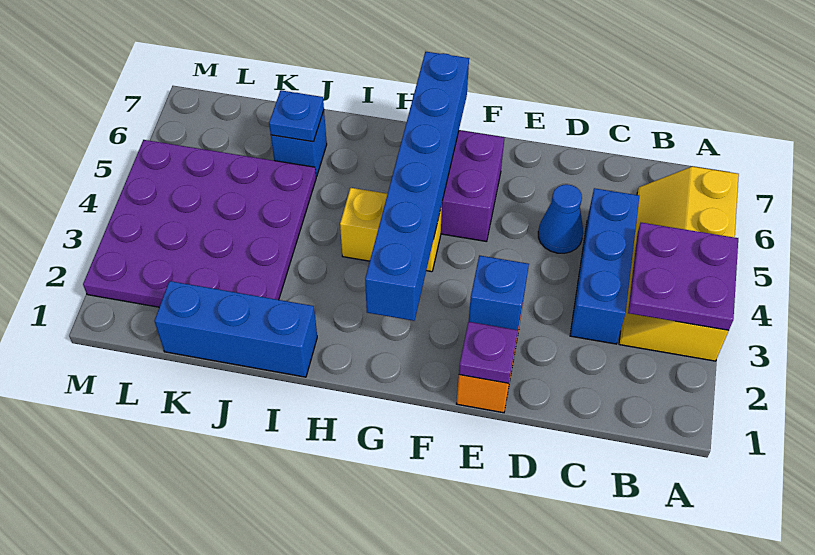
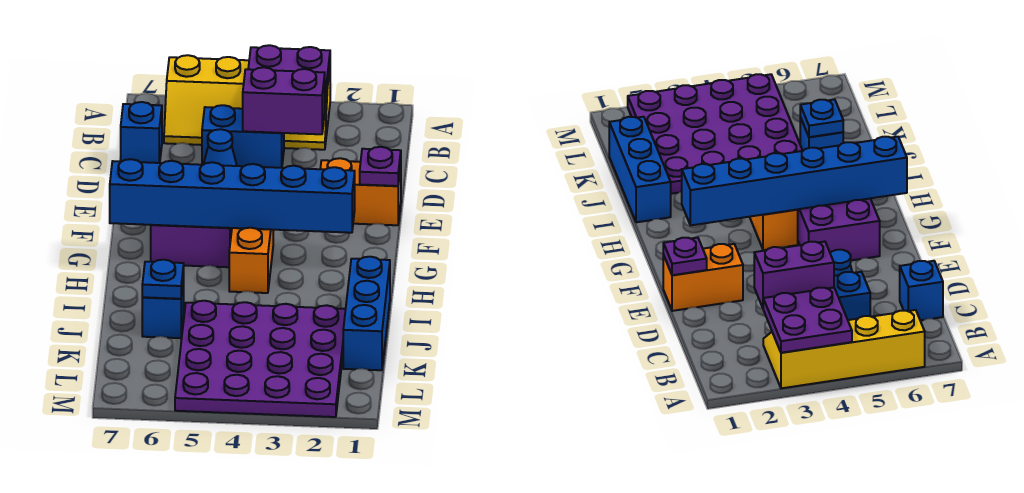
blue 1x3 brick [570,188,639,344] -> blue 1x2 brick [202,105,284,168]
none -> purple 1x2 brick [243,67,325,134]
blue 1x1 brick [469,255,529,330] -> blue 1x1 brick moved to [121,102,162,163]
yellow 1x2 brick [340,188,442,272] -> orange 1x2 brick [229,228,273,293]

